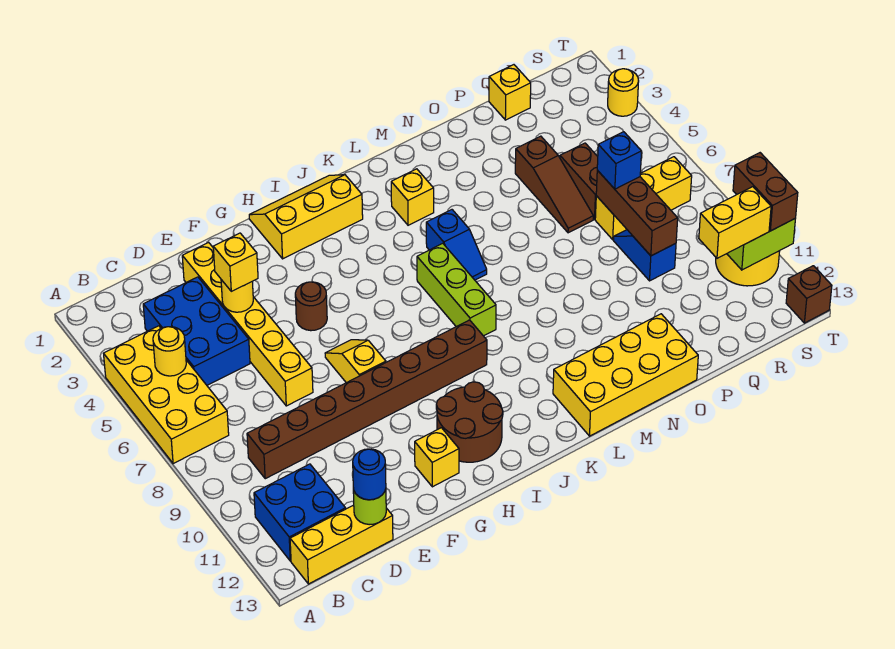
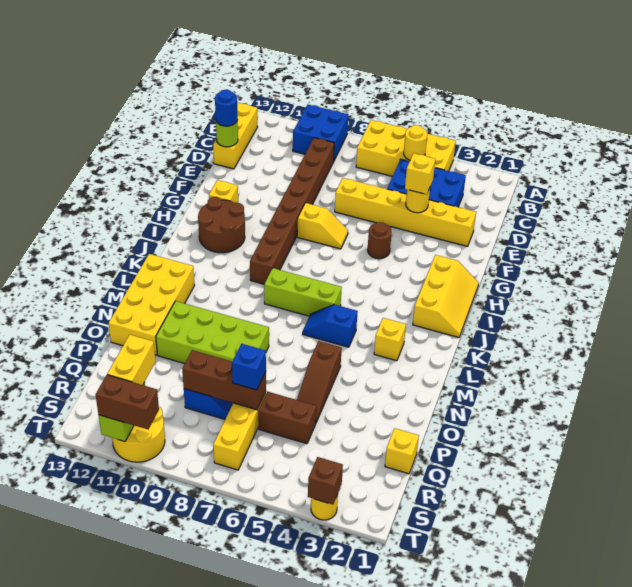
blue 2x2 brick [254,464,346,561] -> blue 2x2 brick moved to [293,105,348,160]
none -> lime 2x4 brick [156,301,269,364]
brown 1x3 slope [515,136,593,233] -> brown 1x3 slope turned to [297,341,342,423]
brown 1x1 brick [786,266,832,323] -> brown 1x1 brick moved to [308,457,343,504]

